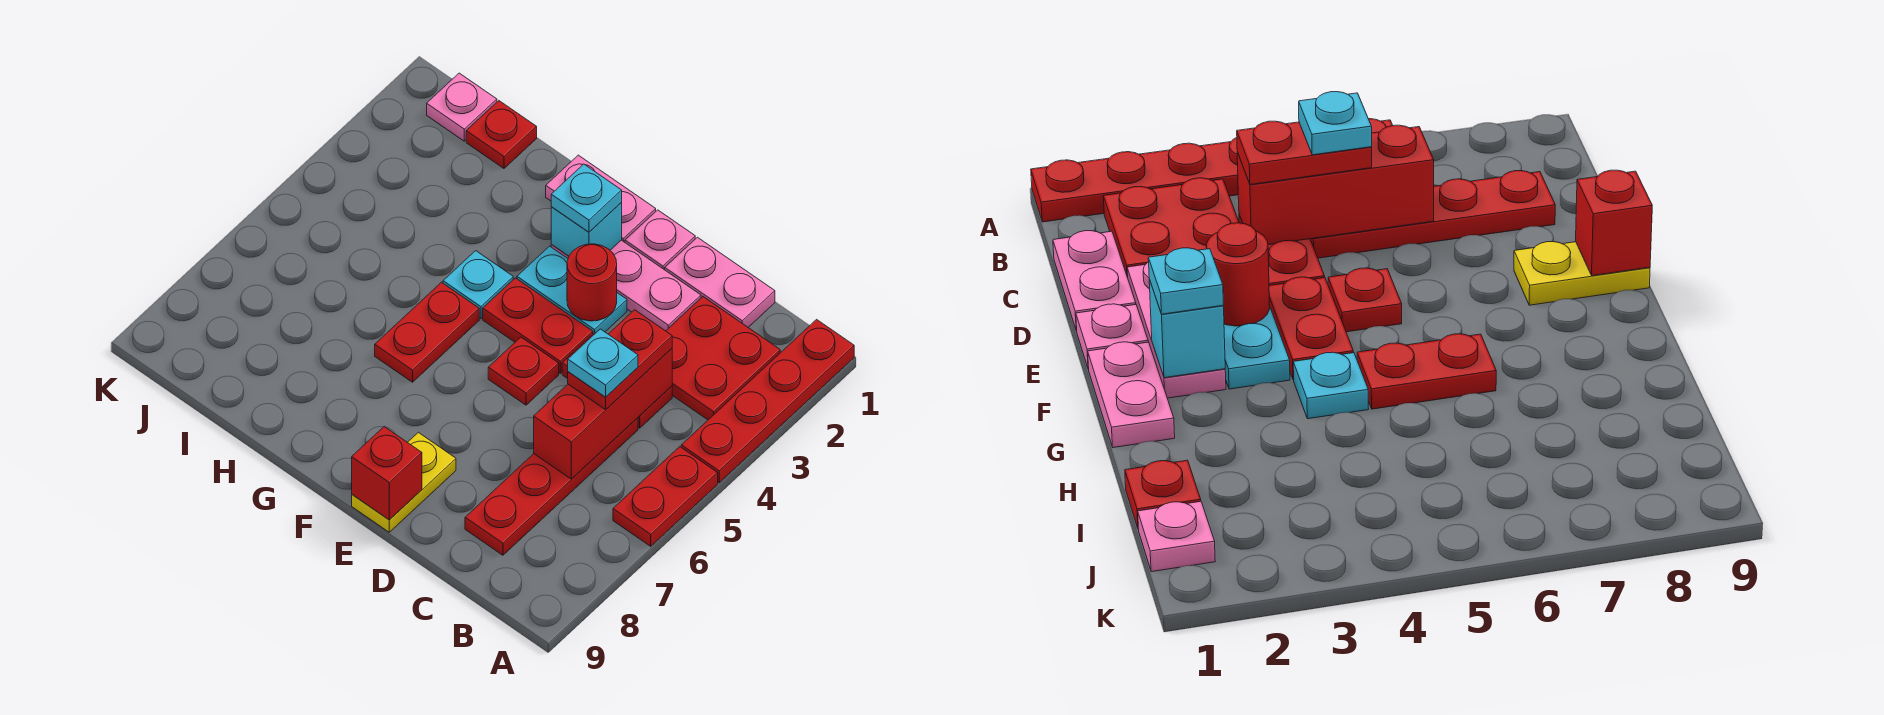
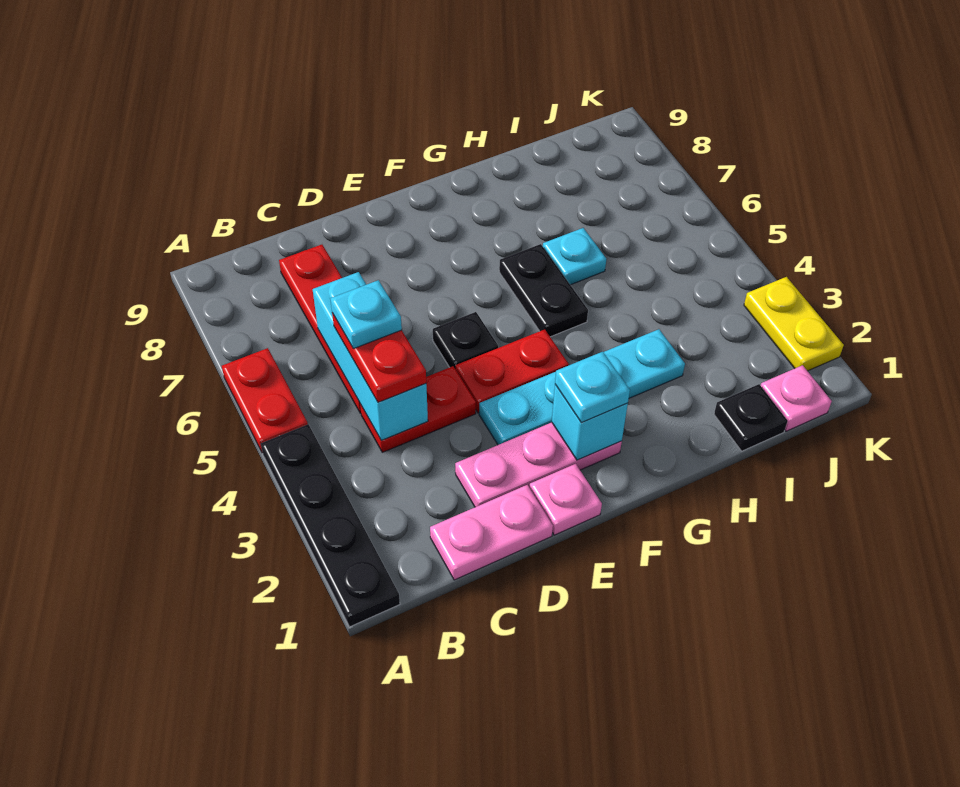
red 1x4 plate [681,319,854,483] -> black 1x4 plate [261,424,400,627]
red 2x2 plate [666,297,780,420] -> none
red 1x3 brick [534,349,672,479] -> cyan 1x3 brick [313,272,428,441]
cyan 1x2 plate [517,246,627,334] -> cyan 1x4 plate [479,329,685,445]
red 1x1 round brick [567,244,617,321] -> none
red 1x1 plate [488,337,559,405] -> black 1x1 plate [433,312,498,369]
yellow 1x2 plate [352,432,456,532] -> yellow 1x2 plate moved to [744,277,844,371]
red 1x1 brick [352,427,422,520] -> none
pink 1x2 plate [546,155,656,242] -> none
cyan 1x1 plate [443,251,513,319] -> cyan 1x1 plate moved to [543,228,606,285]
red 1x2 plate [375,282,479,382] -> black 1x2 plate [499,244,588,337]
red 1x1 plate [466,101,537,168] -> black 1x1 plate [714,384,788,451]

